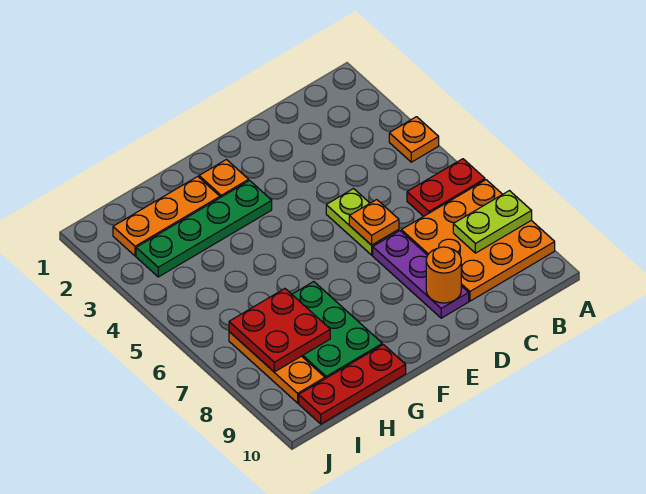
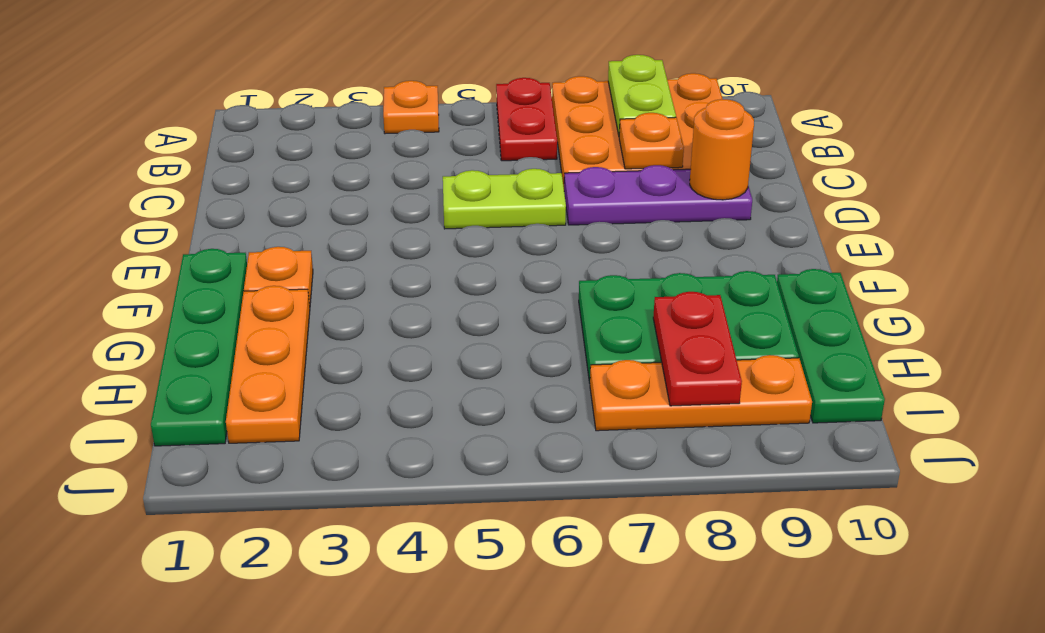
orange 1x1 plate [349,200,399,245] -> orange 1x1 plate moved to [619,113,684,169]
green 1x4 plate [136,180,272,277] -> green 1x4 plate moved to [151,249,247,446]
red 1x3 plate [299,345,406,424] -> green 1x3 plate [777,269,885,423]
red 2x2 plate [229,289,330,372] -> red 1x2 plate [653,292,742,406]

